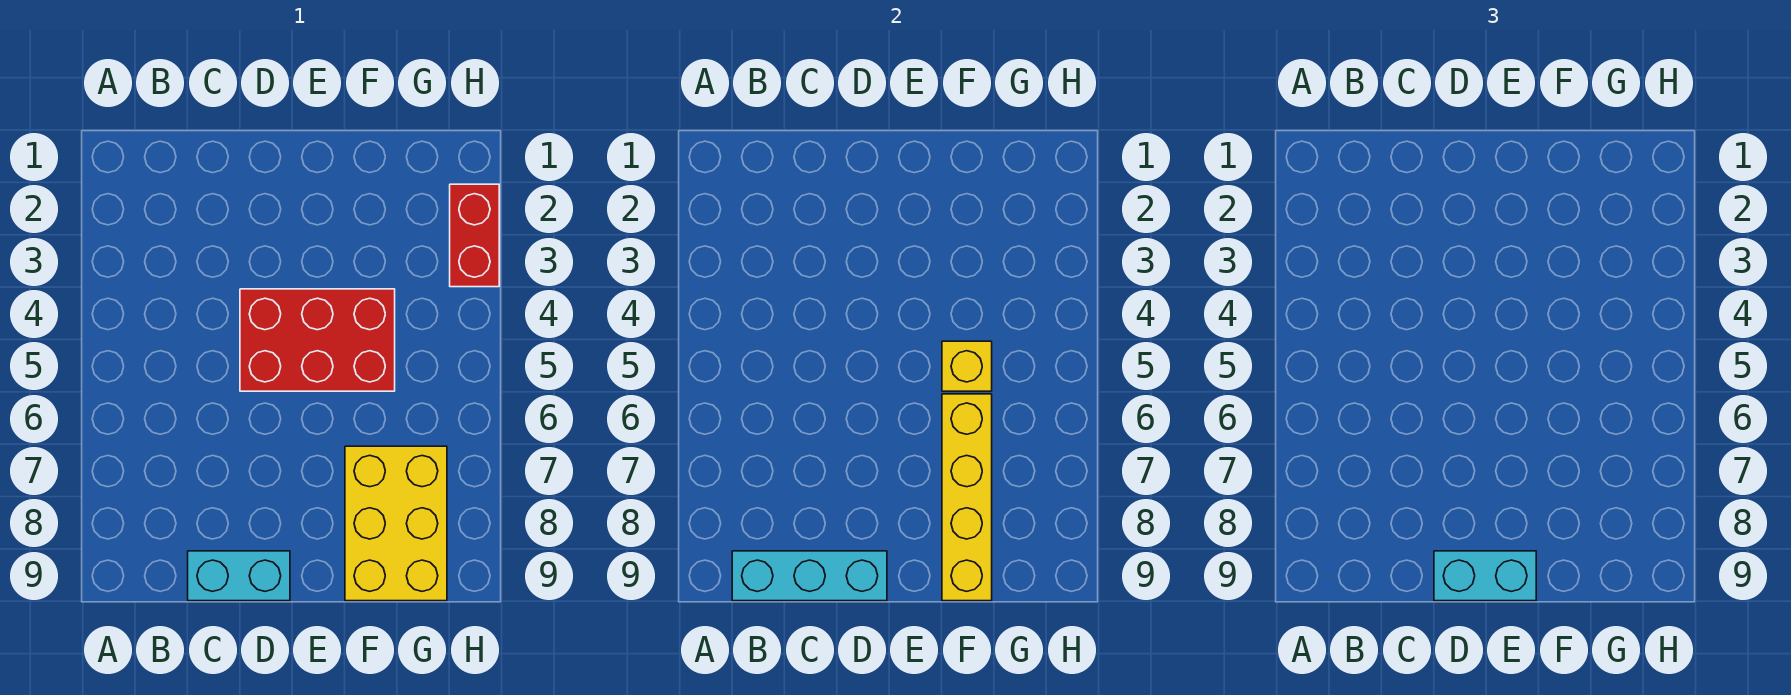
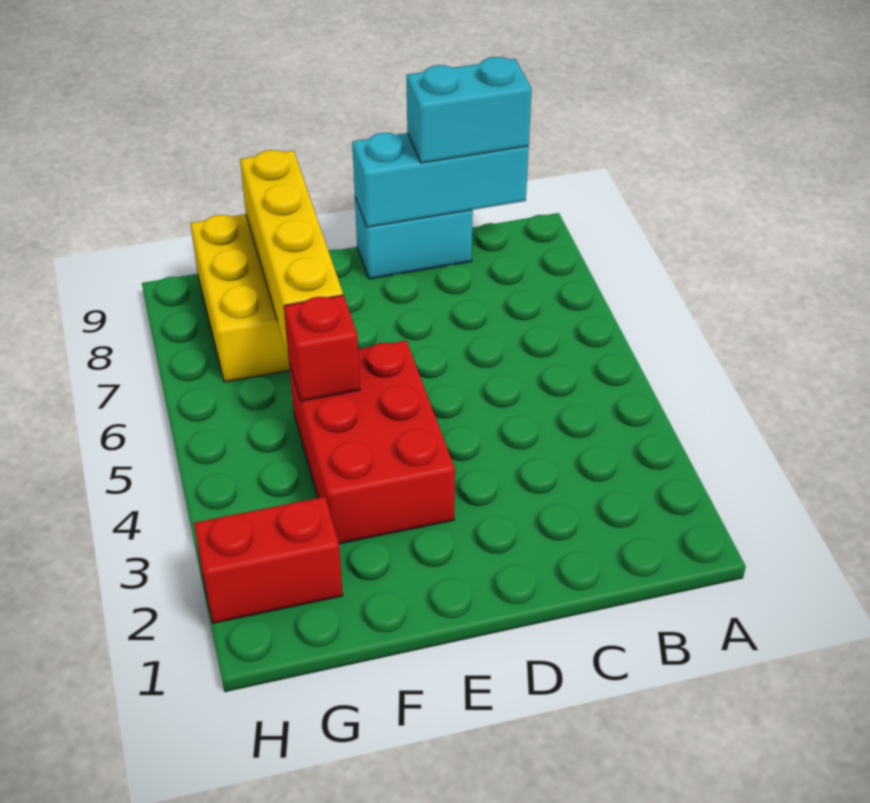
red 2x3 brick [240,289,395,391] -> red 2x3 brick turned to [289,341,455,544]
cyan 1x2 brick [1434,551,1536,601] -> cyan 1x2 brick moved to [406,57,532,163]
yellow 1x1 brick [942,341,992,391] -> red 1x1 brick [284,295,360,401]
red 1x2 brick [450,184,499,287] -> red 1x2 brick turned to [194,497,343,623]

